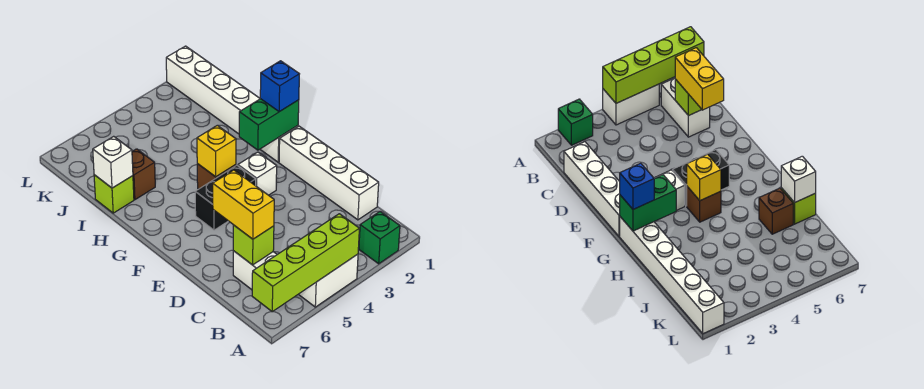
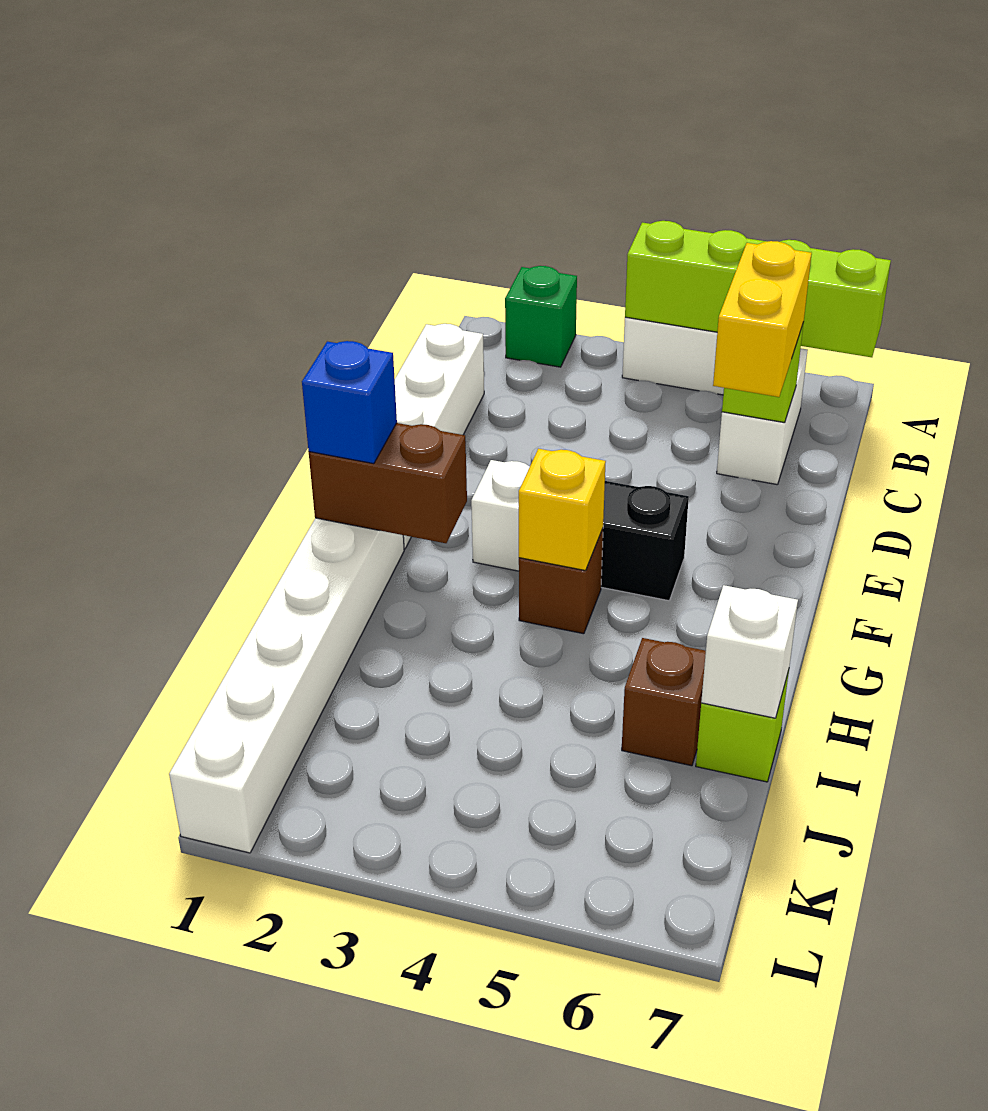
green 1x2 brick [239,99,299,150] -> brown 1x2 brick [309,423,467,543]

